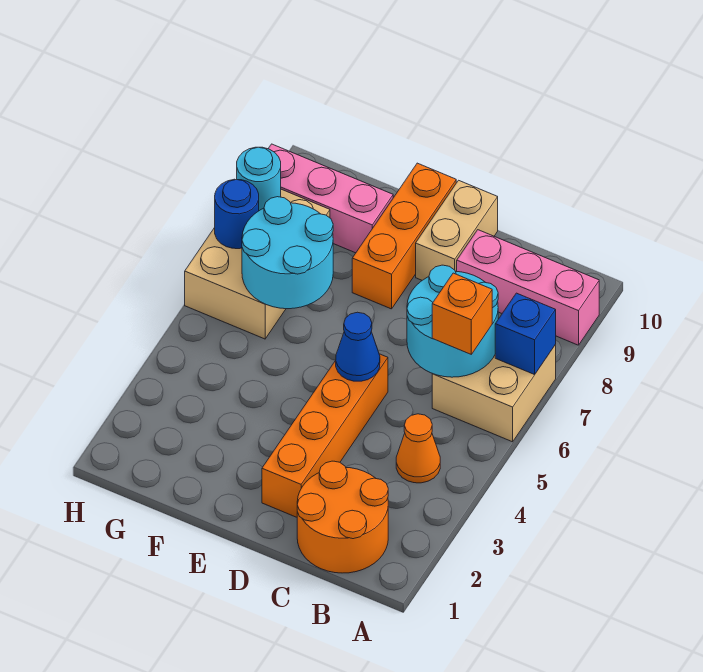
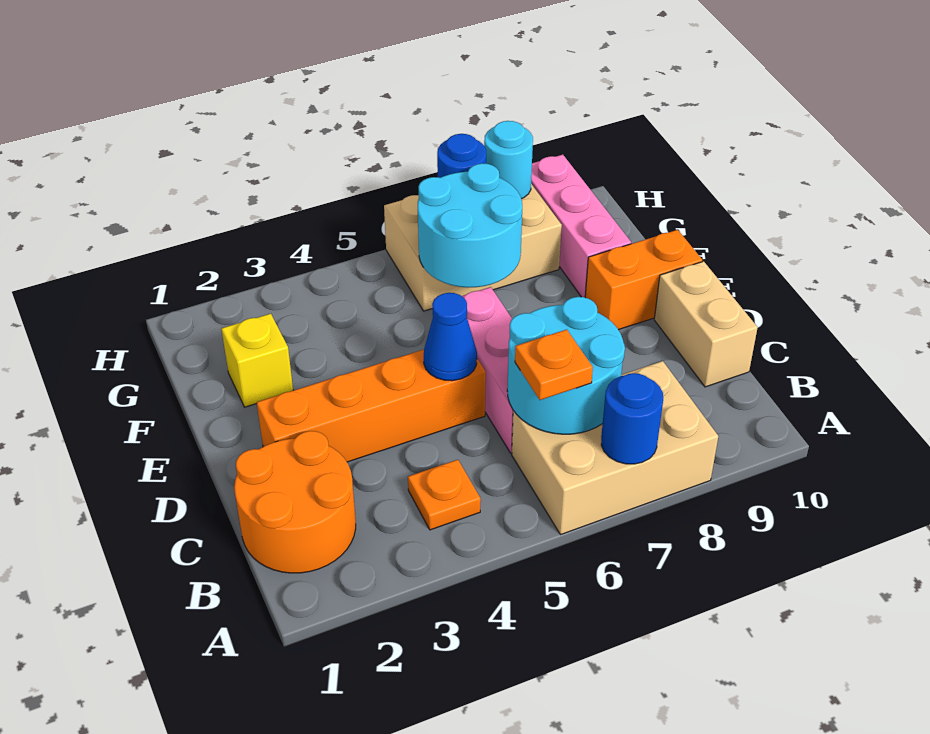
tan 2x2 brick [432,345,556,442] -> tan 2x3 brick [512,361,718,535]
blue 1x1 brick [495,293,556,375] -> blue 1x1 round brick [601,373,663,464]
pink 1x3 brick [457,230,599,345] -> pink 1x3 brick moved to [462,287,514,453]
orange 1x1 cone [396,414,440,483] -> orange 1x1 plate [408,460,481,530]
orange 1x1 brick [432,273,492,354] -> orange 1x1 plate [515,329,593,400]
tan 1x2 brick [416,180,498,280] -> tan 1x2 brick turned to [654,261,758,387]
orange 1x3 brick [352,163,456,309] -> orange 1x2 brick [585,230,702,330]
none -> yellow 1x1 brick [221,314,293,407]

